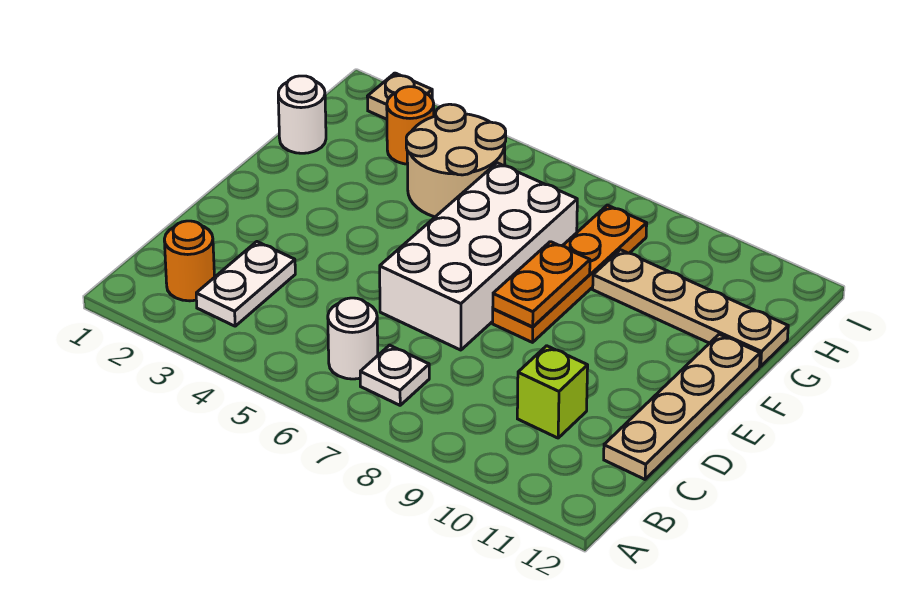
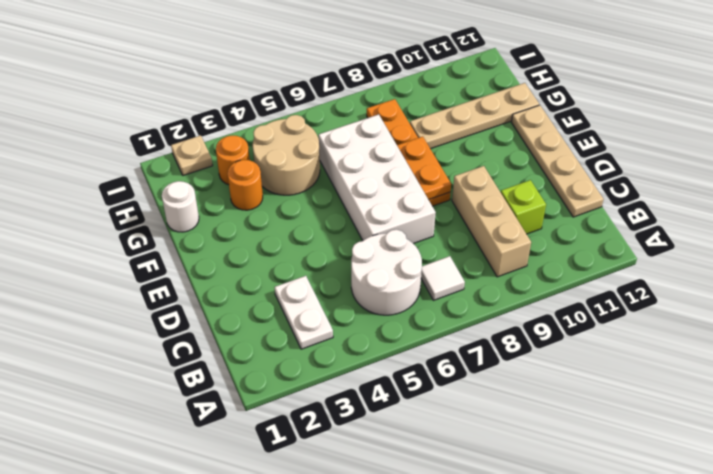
orange 1x1 round brick [164,221,214,301] -> orange 1x1 round brick moved to [228,160,263,210]
white 1x1 round brick [328,298,378,379] -> white 2x2 round brick [351,230,422,315]
white 1x1 plate [360,345,429,405] -> white 1x1 tile [421,256,465,300]
none -> tan 1x3 brick [452,166,531,277]

